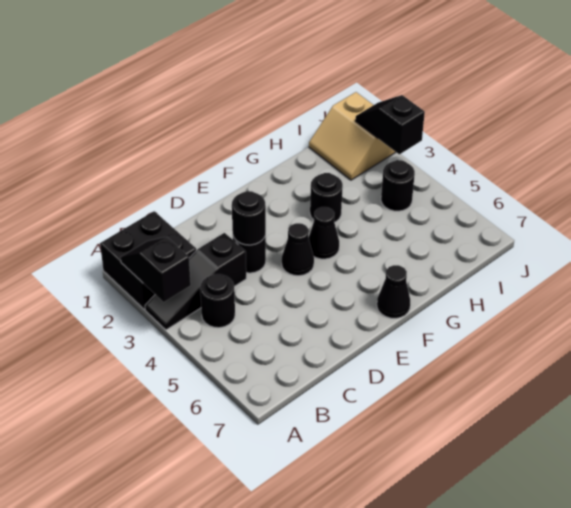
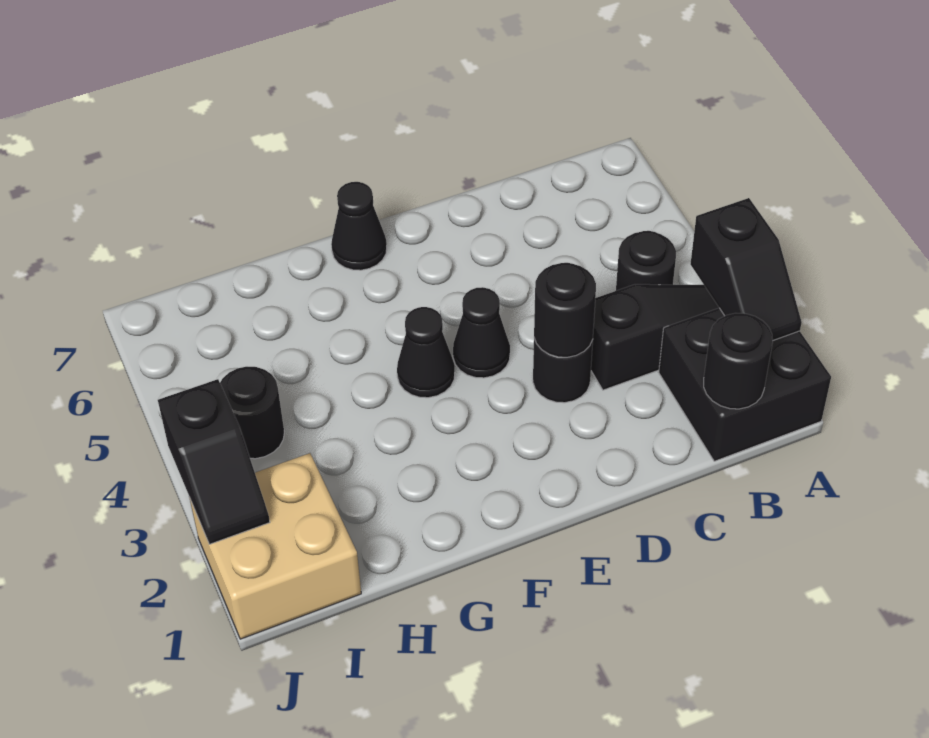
black 1x1 round brick [310,173,343,222] -> black 1x1 round brick moved to [704,313,773,409]
tan 2x2 slope [309,92,396,180] -> tan 2x2 brick [190,453,361,639]

